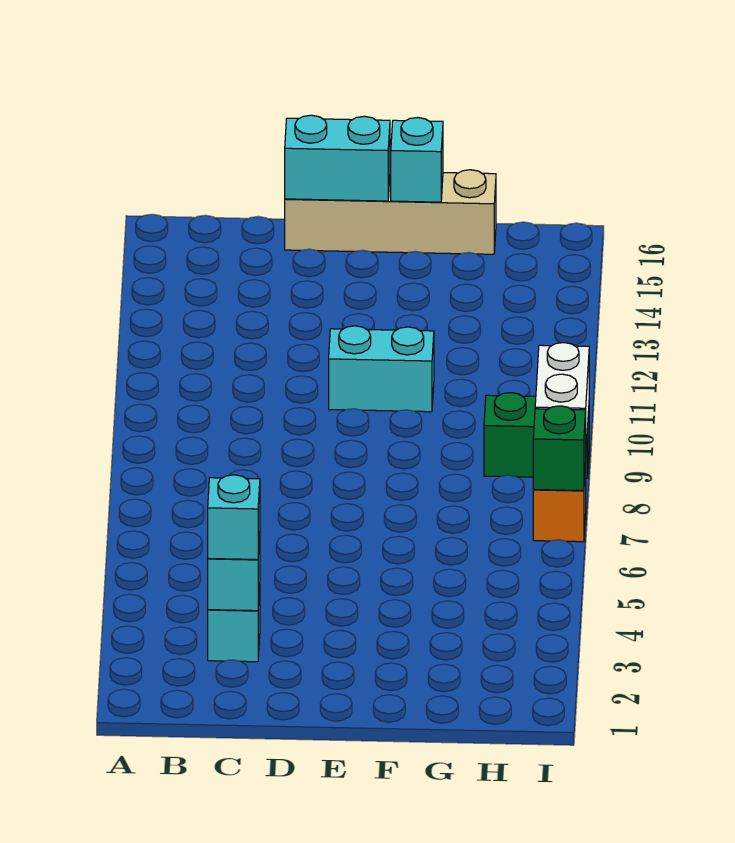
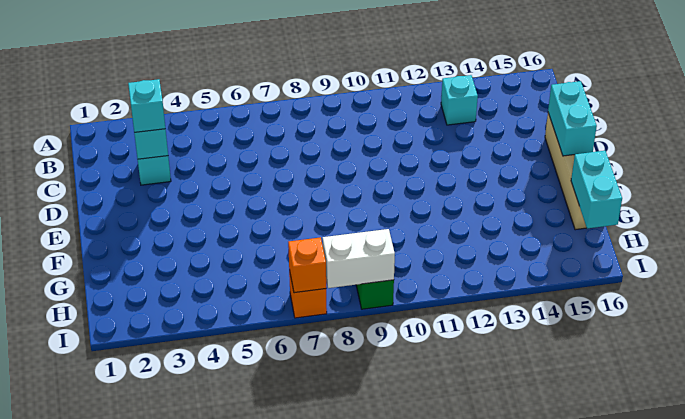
cyan 1x2 brick [329,326,434,412] -> cyan 1x2 brick moved to [571,151,622,229]
cyan 1x1 brick [391,118,443,202] -> cyan 1x1 brick moved to [441,75,478,125]
green 1x1 brick [533,406,586,491] -> orange 1x1 brick [288,237,326,293]

